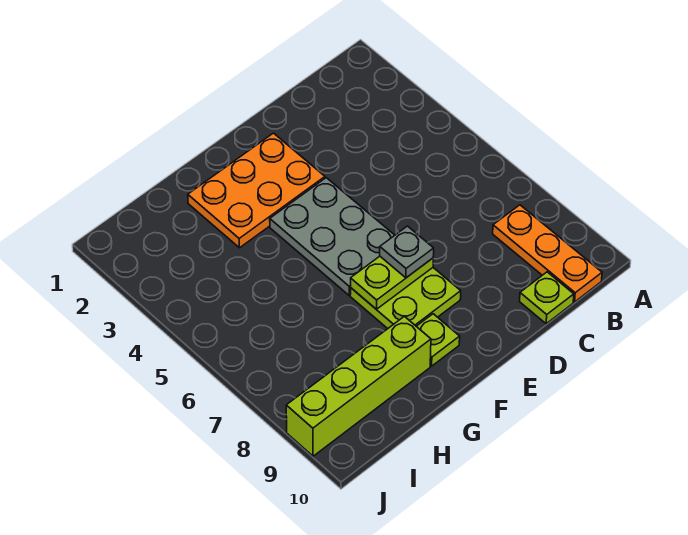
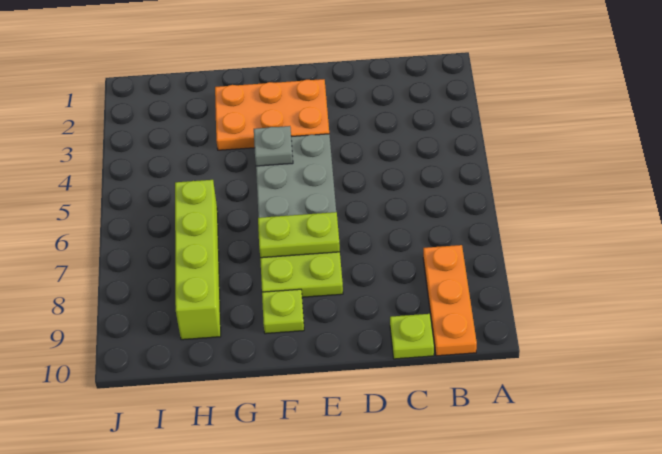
grey 1x1 plate [380,226,434,278] -> grey 1x1 plate moved to [254,126,293,166]
lime 1x4 brick [286,316,431,456] -> lime 1x4 brick turned to [175,180,221,340]

